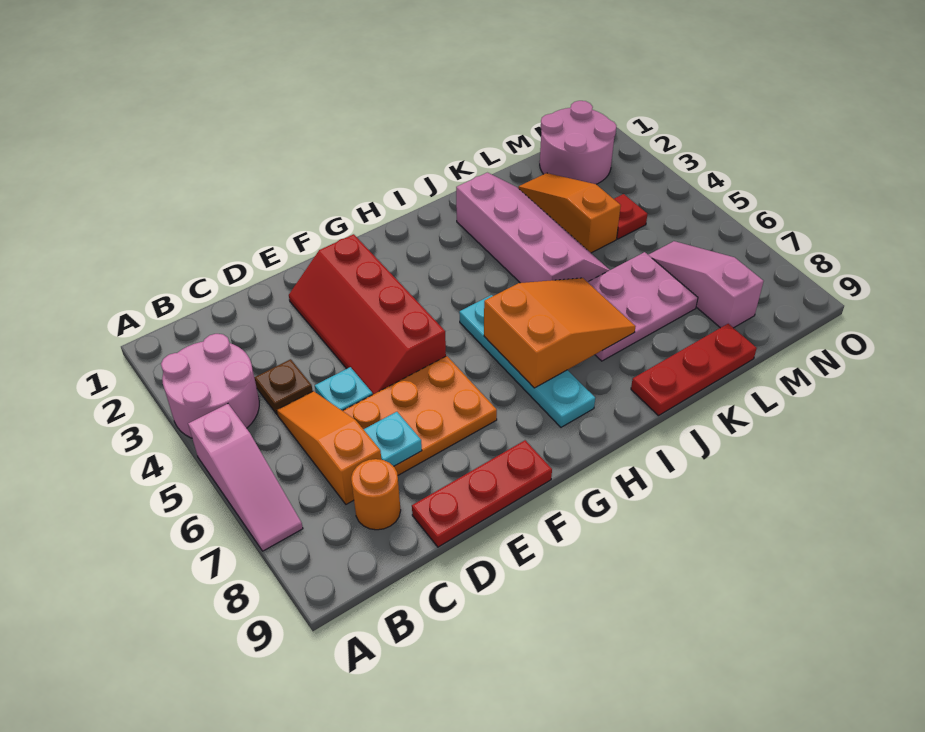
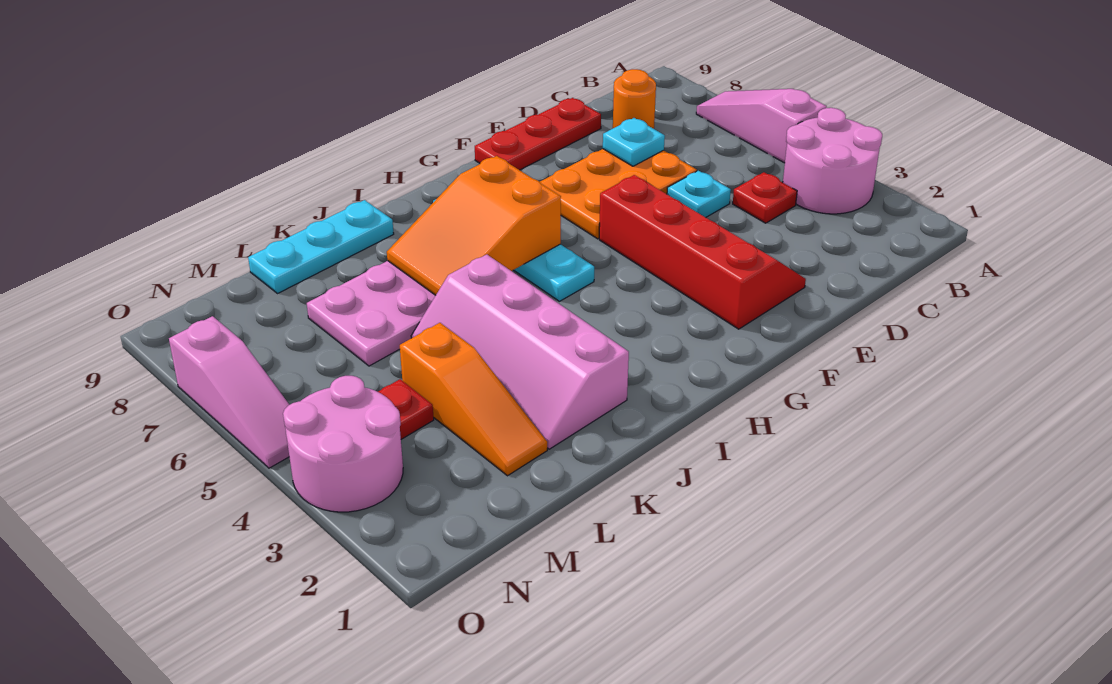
brown 1x1 plate [254,359,312,414] -> red 1x1 plate [733,172,797,223]
orange 1x3 slope [277,391,381,504] -> none
red 1x3 plate [631,324,757,416] -> cyan 1x3 plate [248,200,394,293]
pink 2x2 round brick [540,101,616,184] -> pink 2x2 round brick moved to [283,376,403,512]
pink 1x3 slope [648,241,764,328] -> pink 1x3 slope moved to [169,316,289,468]

